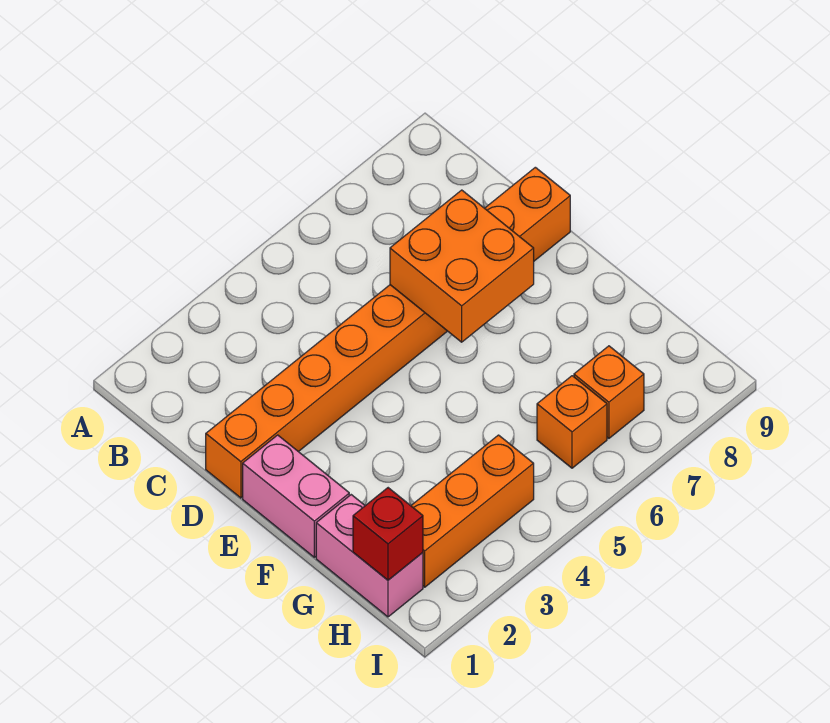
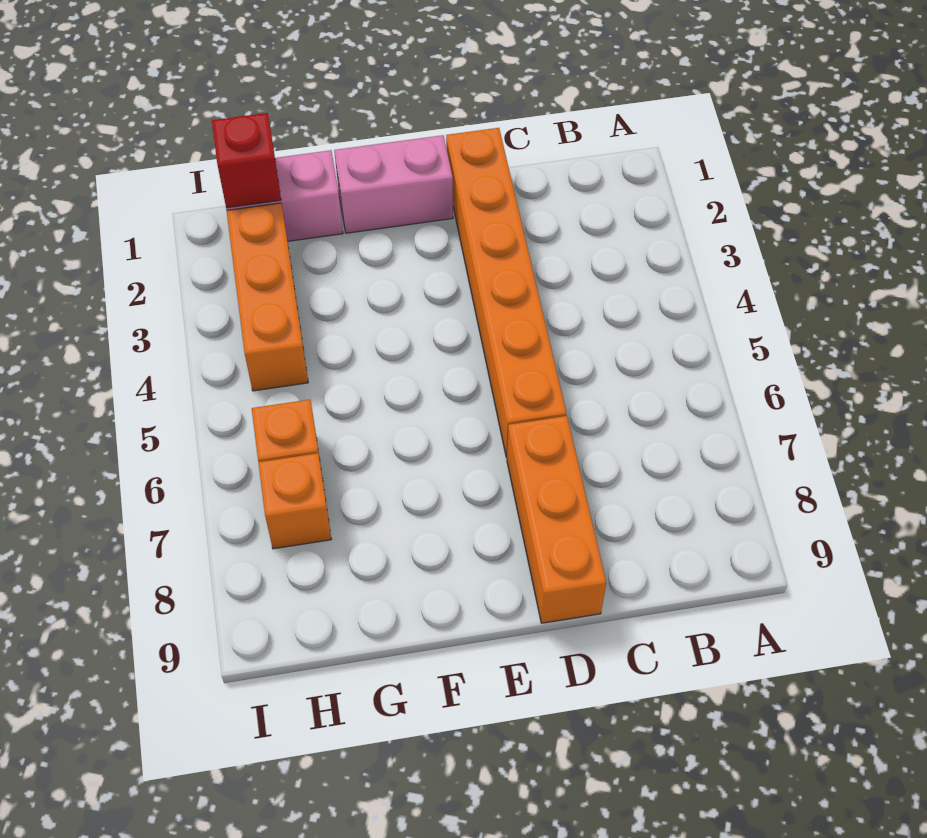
orange 2x2 brick [390,190,534,342] -> none

